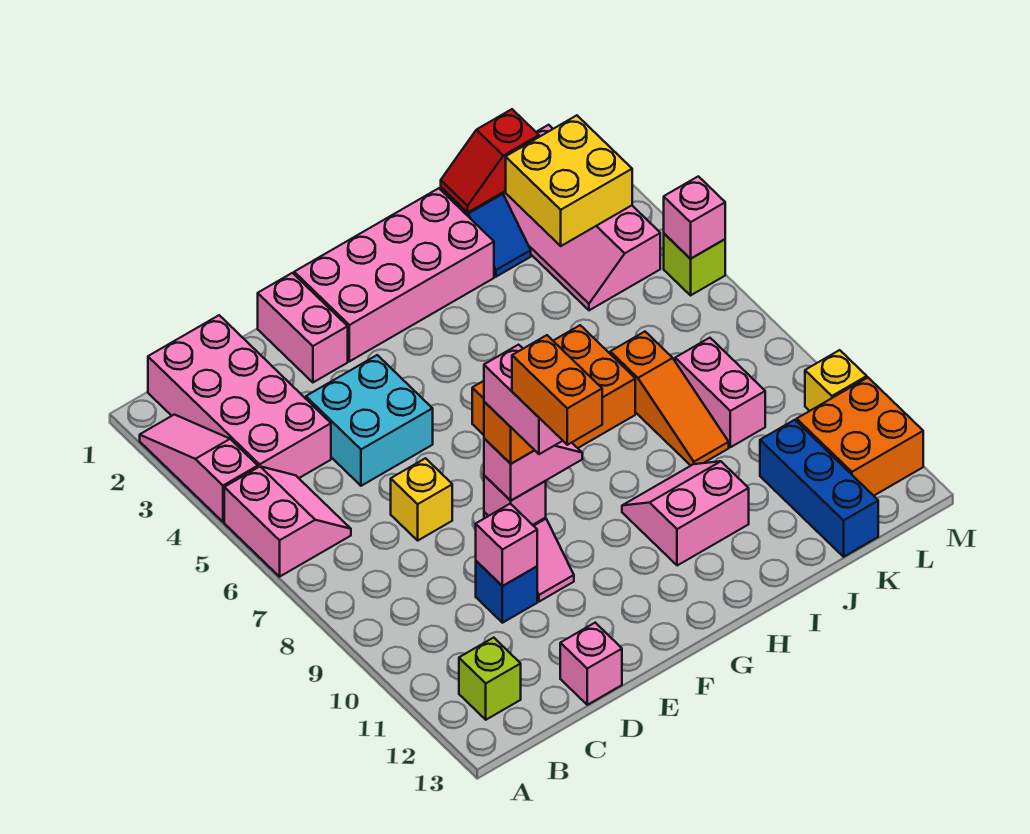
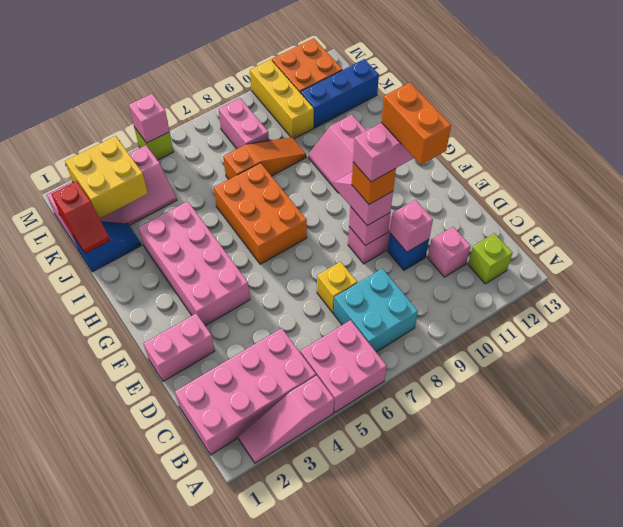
pink 2x2 slope [224,467,351,577] -> pink 2x2 brick [300,320,387,412]
cyan 2x2 brick [306,355,433,486] -> cyan 2x2 brick moved to [334,269,418,352]
pink 1x1 brick [560,623,622,705] -> pink 1x1 brick moved to [428,227,471,277]
orange 1x2 brick [512,335,602,445] -> orange 1x2 brick turned to [382,83,451,165]
pink 2x4 brick [294,188,494,361] -> pink 2x4 brick moved to [139,201,250,326]
pink 1x2 brick [675,338,765,447] -> pink 1x2 brick turned to [218,98,269,149]
yellow 1x1 brick [805,350,867,411] -> yellow 1x3 brick [250,59,314,139]

